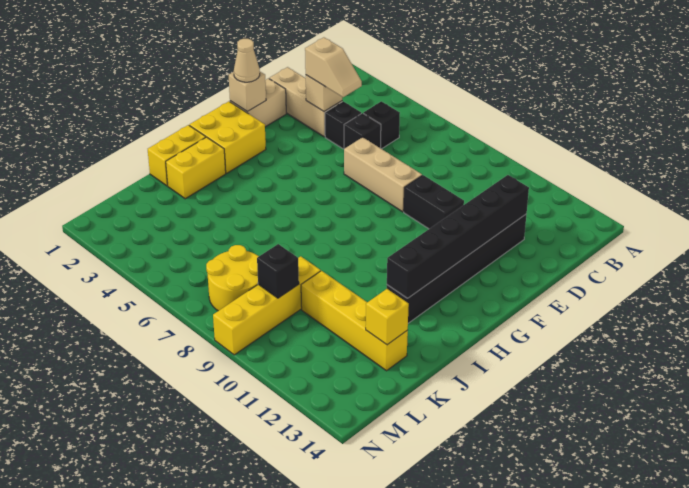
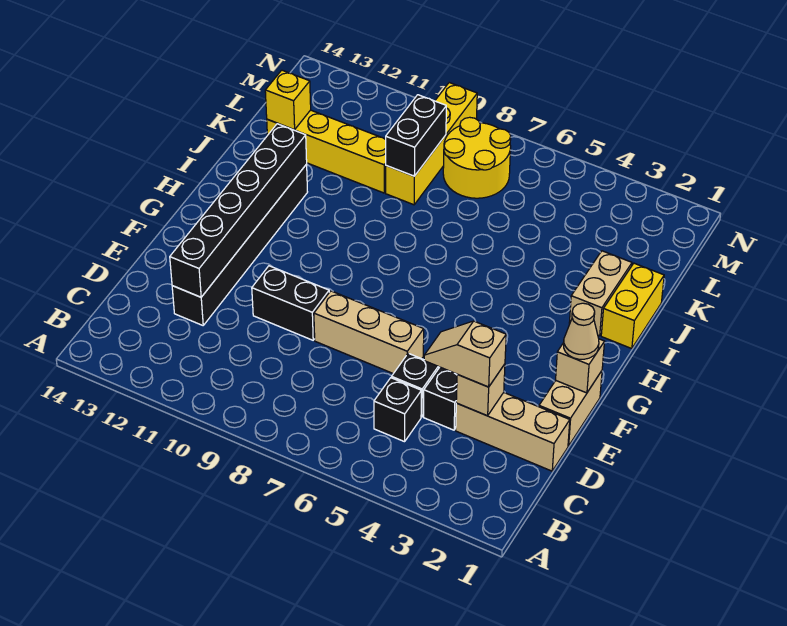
yellow 2x2 brick [189,101,266,173] -> none
yellow 1x2 brick [166,137,226,199] -> tan 1x2 brick [569,251,632,336]
black 1x1 brick [257,244,299,298] -> black 1x2 brick [386,95,446,176]

